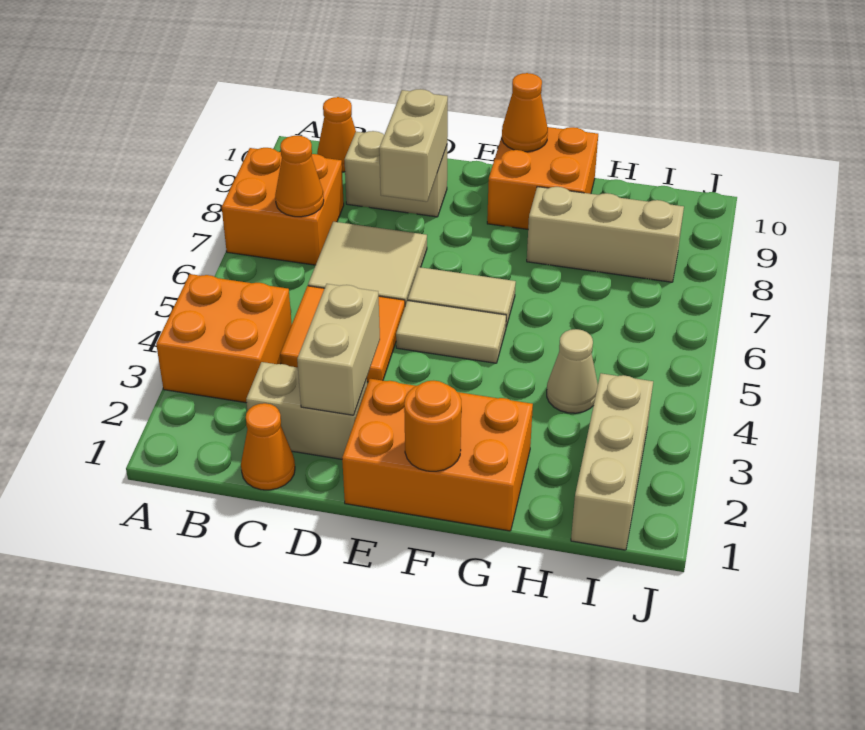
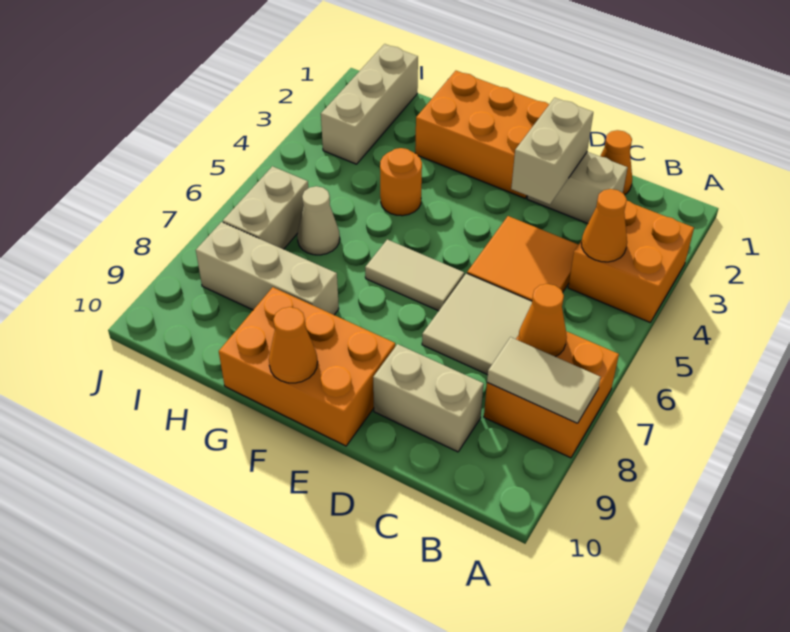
orange 1x1 cone [317,97,356,172] -> orange 1x1 cone moved to [582,189,627,262]
tan 1x2 brick [379,89,448,202] -> tan 1x2 brick moved to [223,166,308,249]
tan 1x2 tile [396,300,506,363] -> tan 1x2 tile moved to [487,337,601,423]
orange 1x1 round brick [404,381,461,471] -> orange 1x1 round brick moved to [380,148,422,216]
orange 2x2 brick [487,127,598,229] -> orange 2x3 brick [219,287,395,446]
tan 1x1 cone [547,329,598,413] -> tan 1x1 cone moved to [297,186,340,255]

